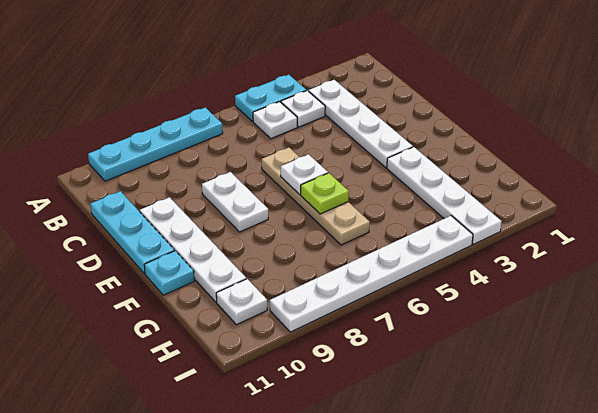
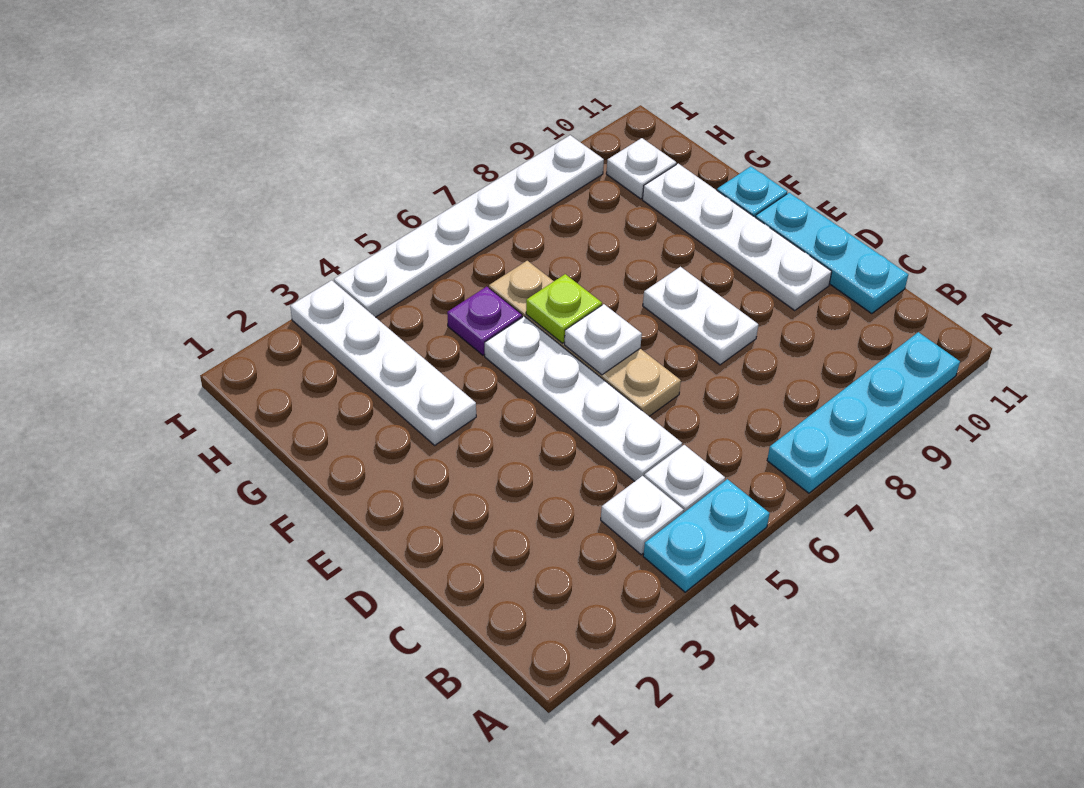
white 1x4 plate [309,80,413,168] -> white 1x4 plate moved to [485,316,682,481]
none -> purple 1x1 plate [447,287,522,355]

